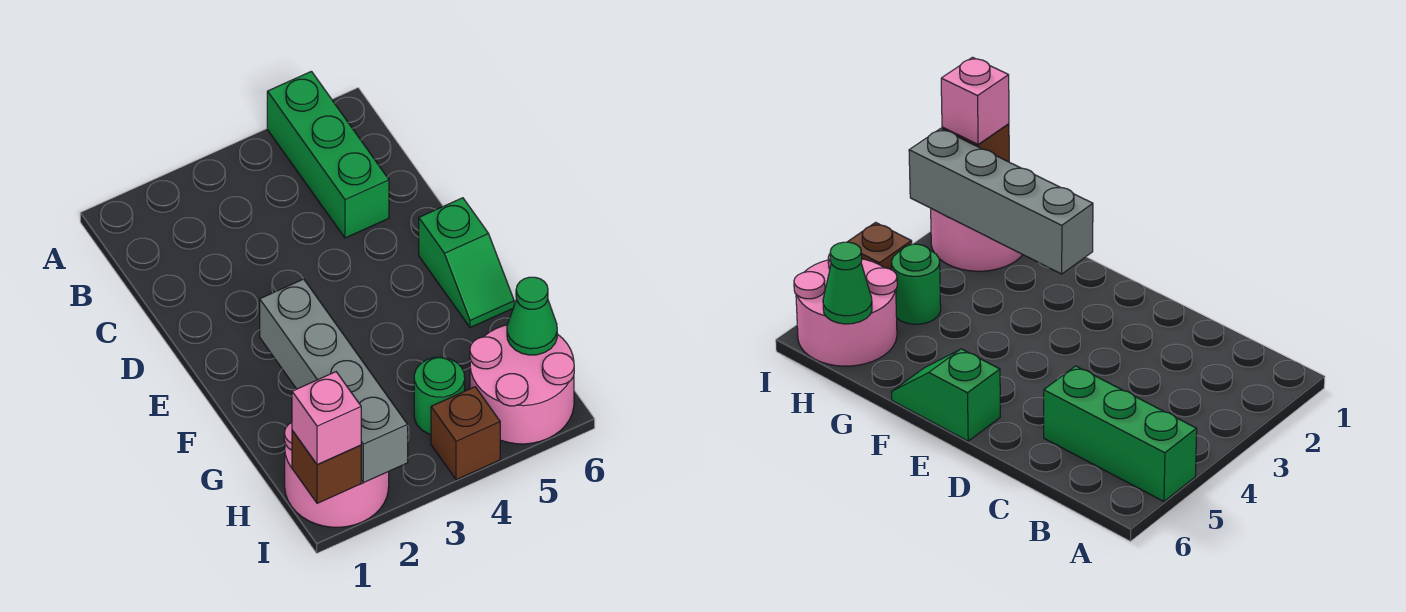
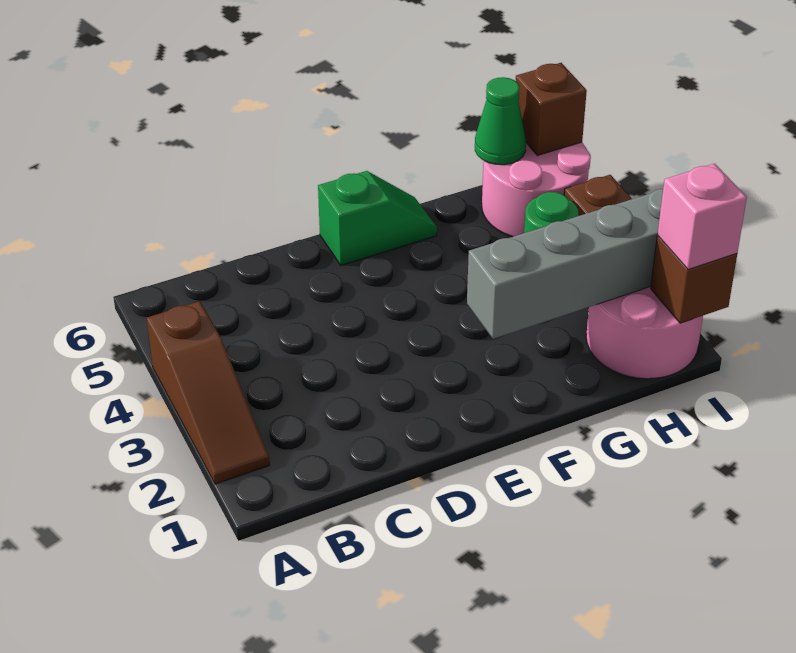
none -> brown 1x3 slope [147,301,270,484]
green 1x3 brick [267,71,389,238] -> none
none -> brown 1x1 brick [516,63,587,155]

